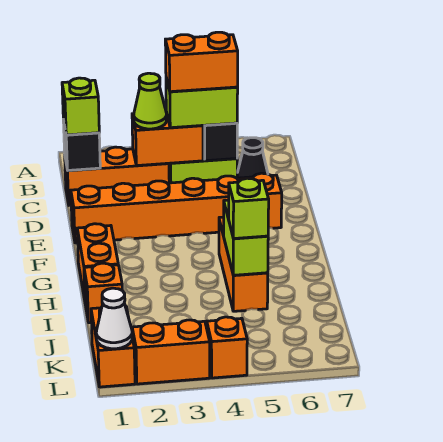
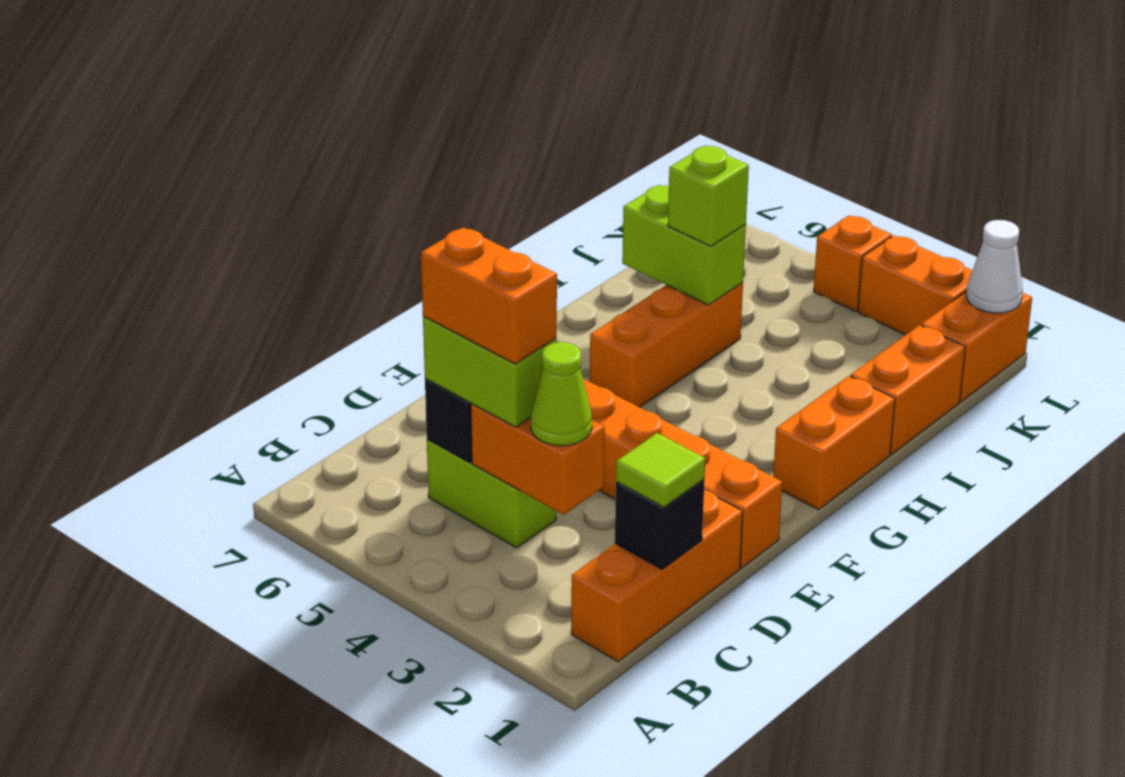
orange 1x3 brick [65,147,169,205] -> orange 1x3 brick turned to [571,490,743,662]
lime 1x1 brick [62,78,99,135] -> lime 1x1 tile [616,433,705,507]
black 1x1 cone [237,138,268,178] -> none
lime 1x2 brick [224,200,268,275] -> lime 1x2 brick turned to [622,185,746,305]
orange 1x1 brick [84,263,122,323] -> orange 1x2 brick [850,325,965,454]

